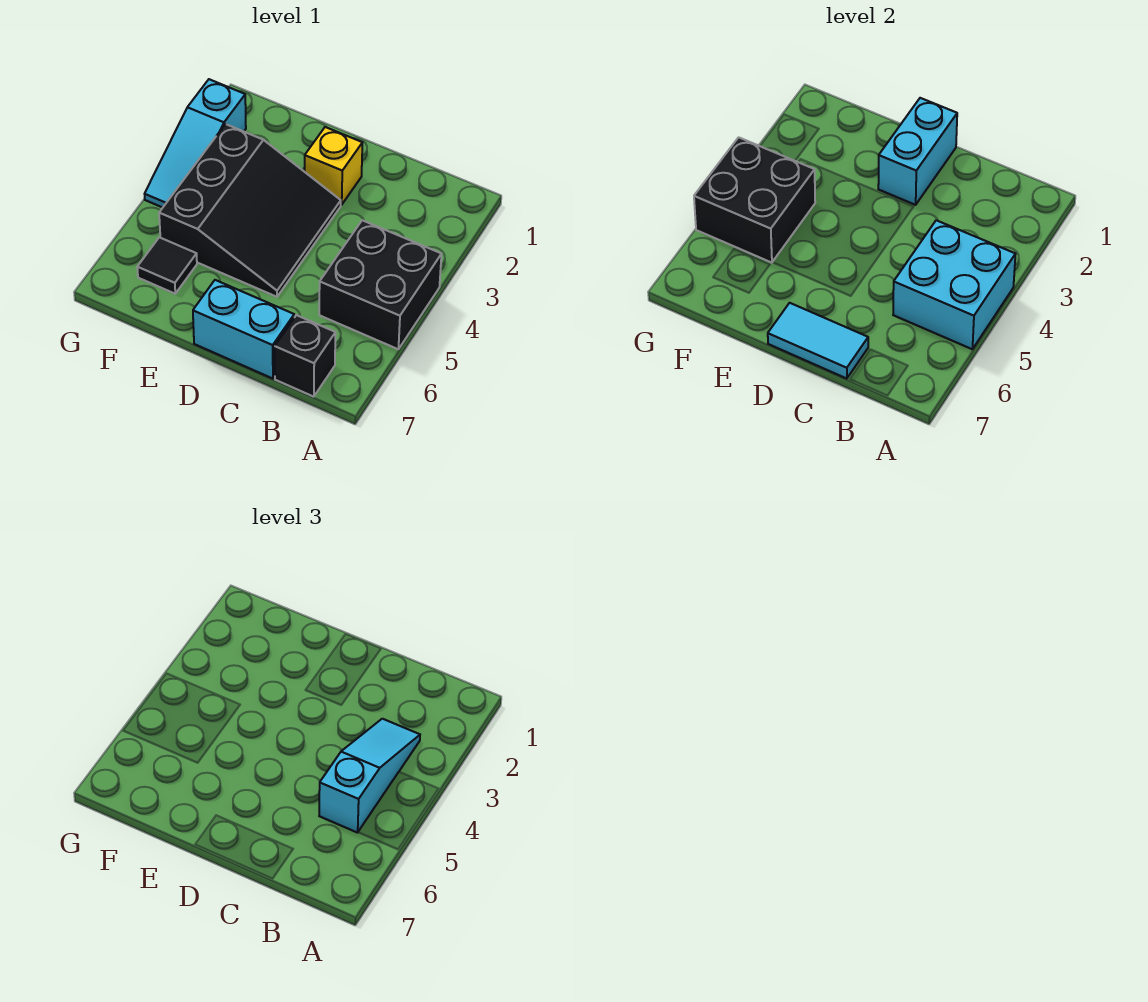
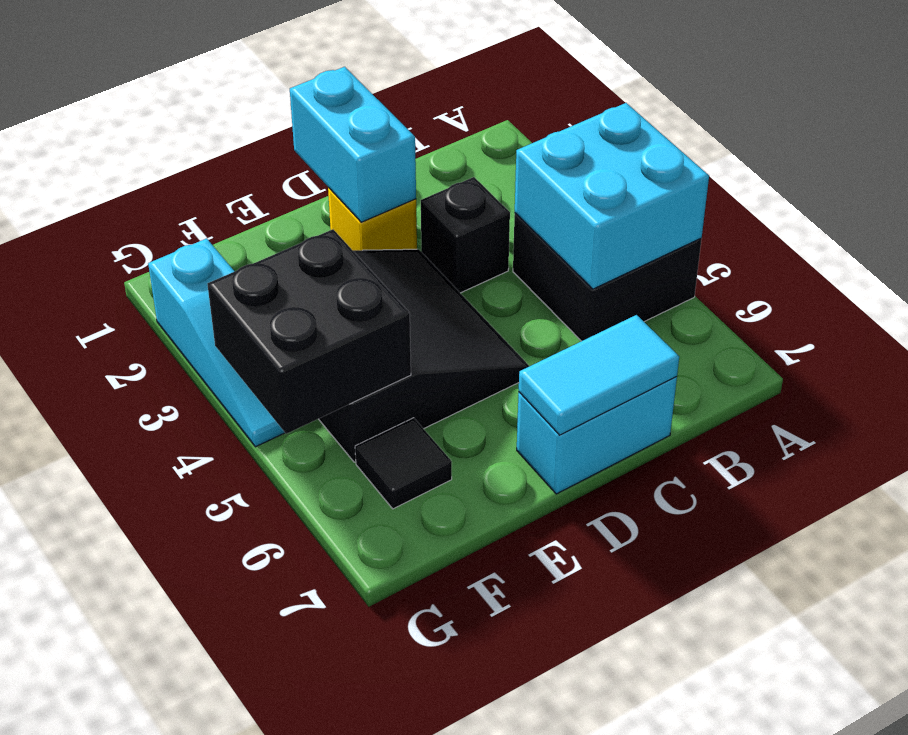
cyan 1x3 slope [319,719,420,833] -> none
black 1x1 brick [275,315,336,397] -> black 1x1 brick moved to [421,177,510,293]

